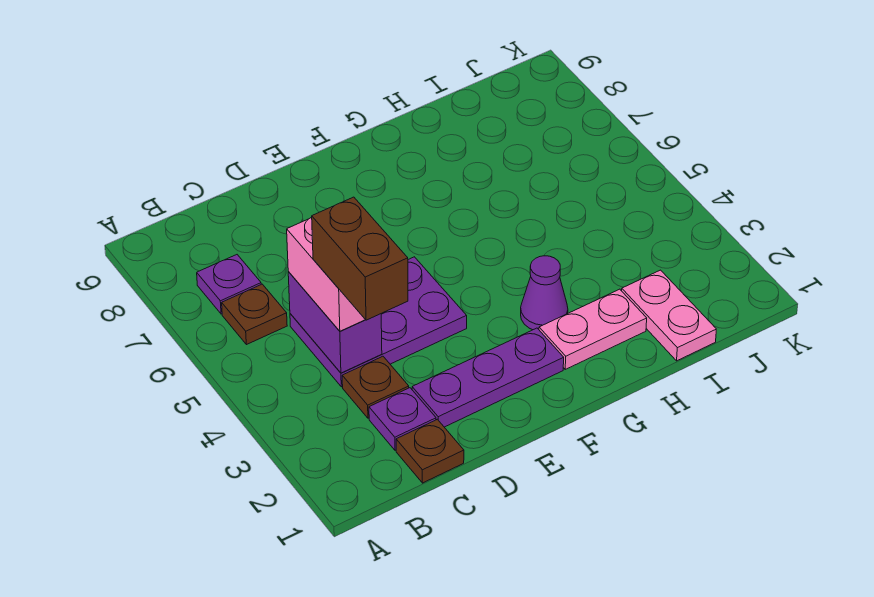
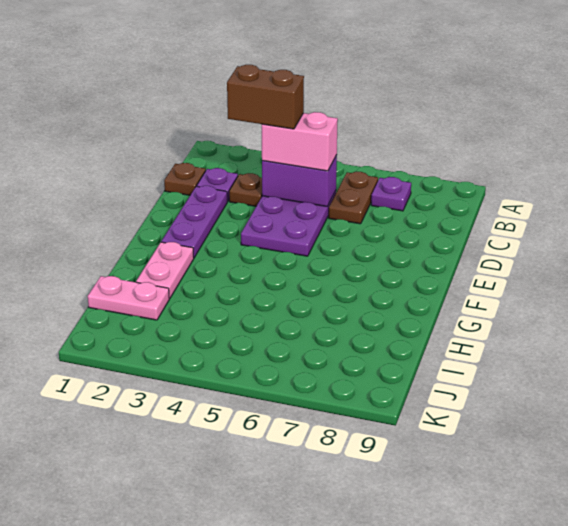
brown 1x1 plate [222,284,287,345] -> brown 1x2 plate [329,172,378,224]
purple 1x1 cone [521,256,568,330] -> none

